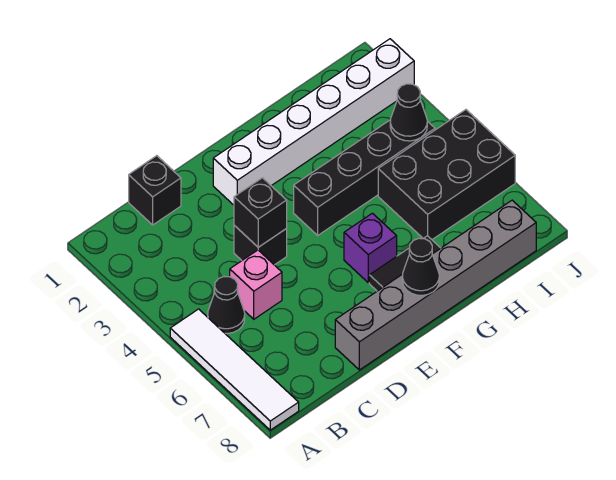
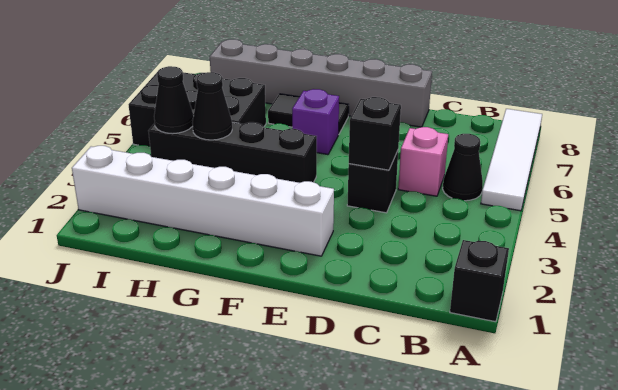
black 1x1 brick [129,156,181,225] -> black 1x1 brick moved to [450,240,509,322]
black 1x1 cone [402,238,439,295] -> black 1x1 cone moved to [192,72,232,140]

